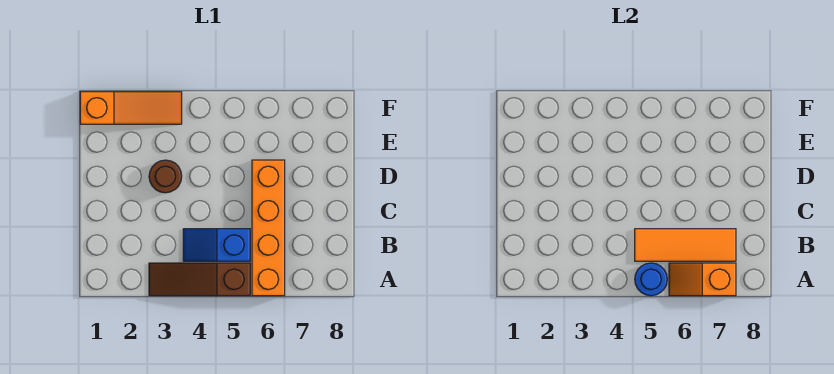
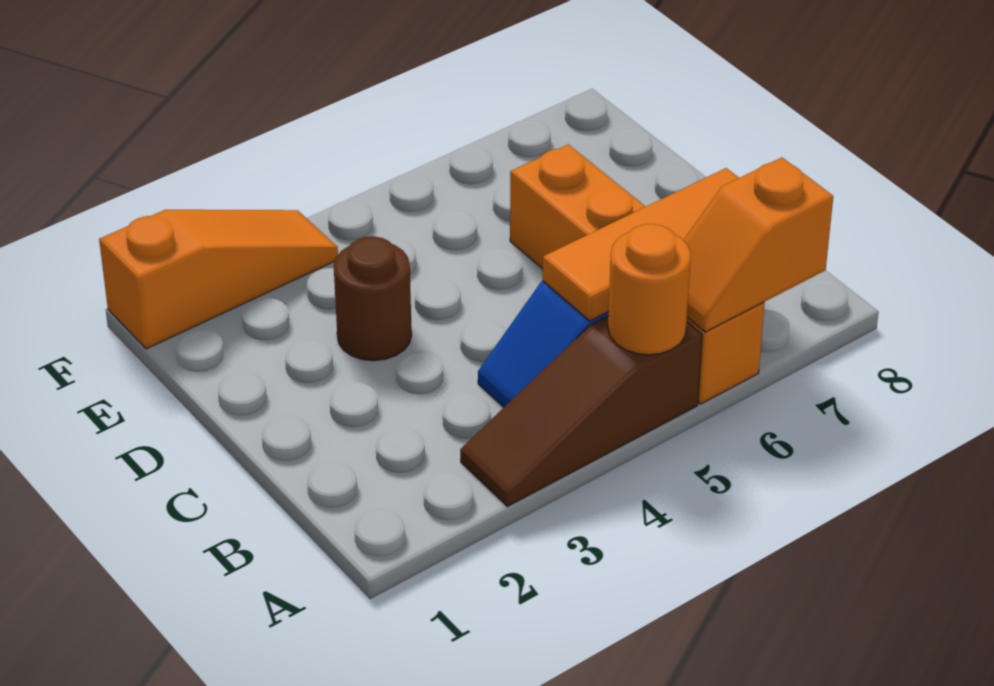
blue 1x1 round brick [635,263,667,296] -> orange 1x1 round brick [608,224,691,355]

